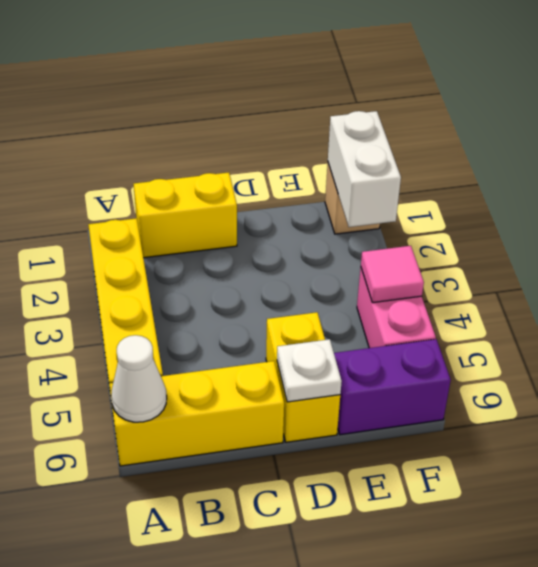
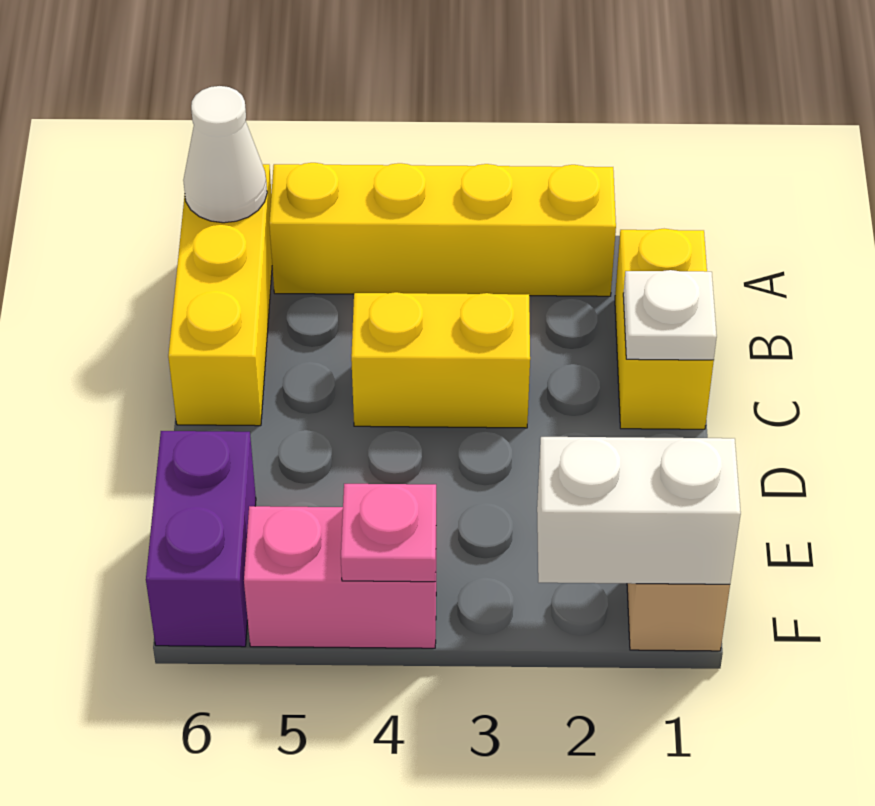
yellow 1x2 brick [266,312,340,442] -> yellow 1x2 brick moved to [351,292,530,428]
white 1x1 plate [277,339,342,402] -> white 1x1 plate moved to [623,270,717,360]
pink 1x1 tile [361,246,424,303] -> pink 1x1 plate [341,484,436,582]

